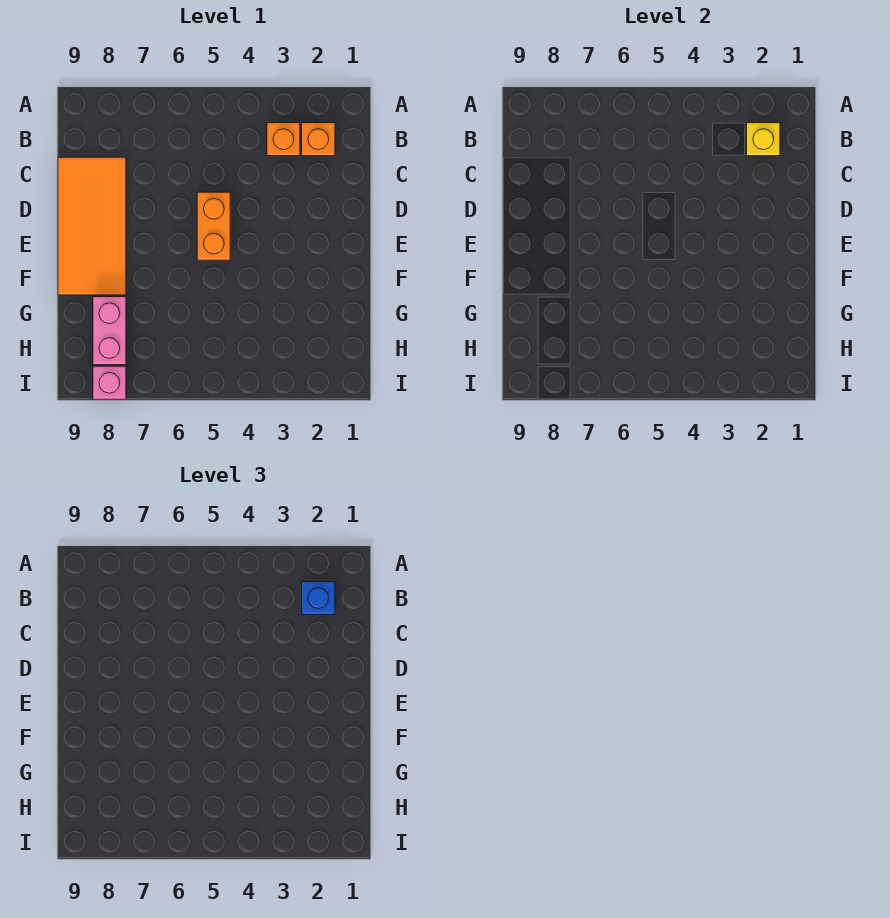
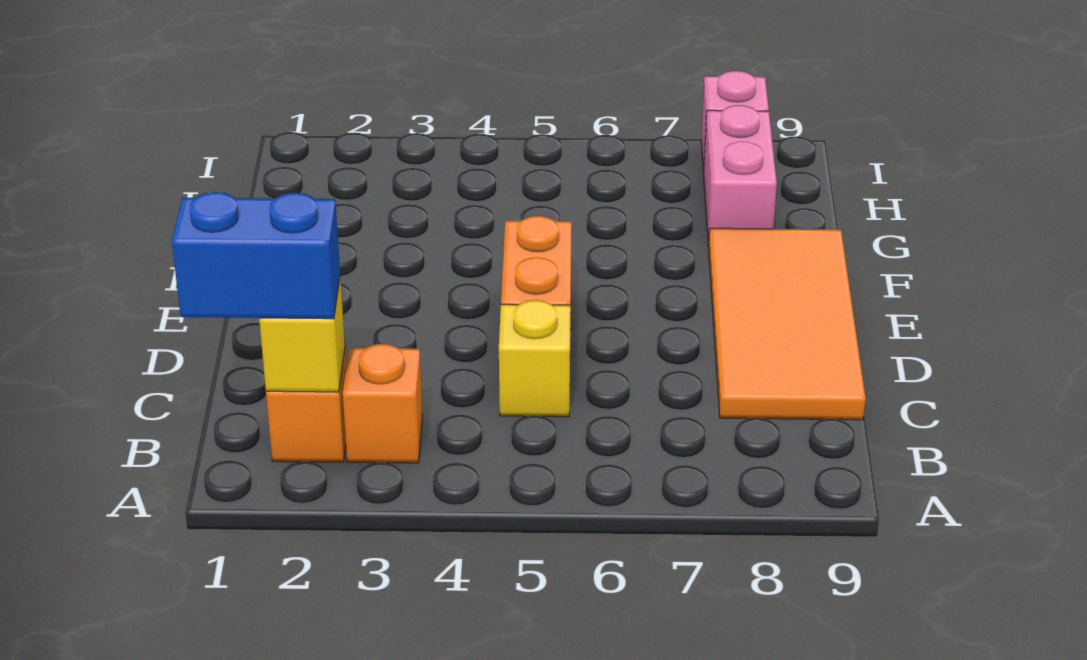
blue 1x1 brick [302,582,335,615] -> blue 1x2 brick [172,192,340,319]
none -> yellow 1x1 brick [499,300,571,417]

